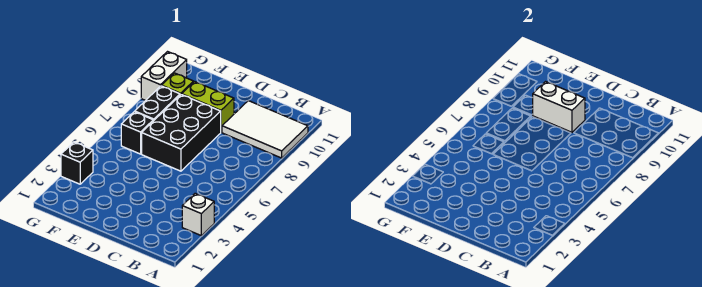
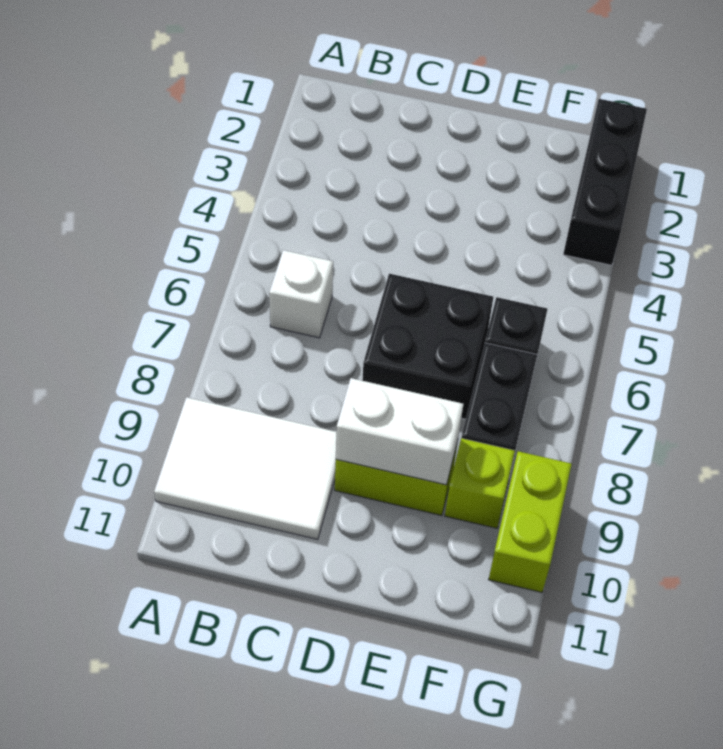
white 1x1 brick [182,193,214,236] -> white 1x1 brick moved to [269,250,333,338]
black 2x3 brick [142,94,221,171] -> black 2x2 brick [362,274,493,419]
black 1x1 brick [61,142,93,184] -> black 1x3 brick [563,99,647,265]
white 1x2 brick [141,52,187,101] -> lime 1x2 brick [489,451,572,592]

